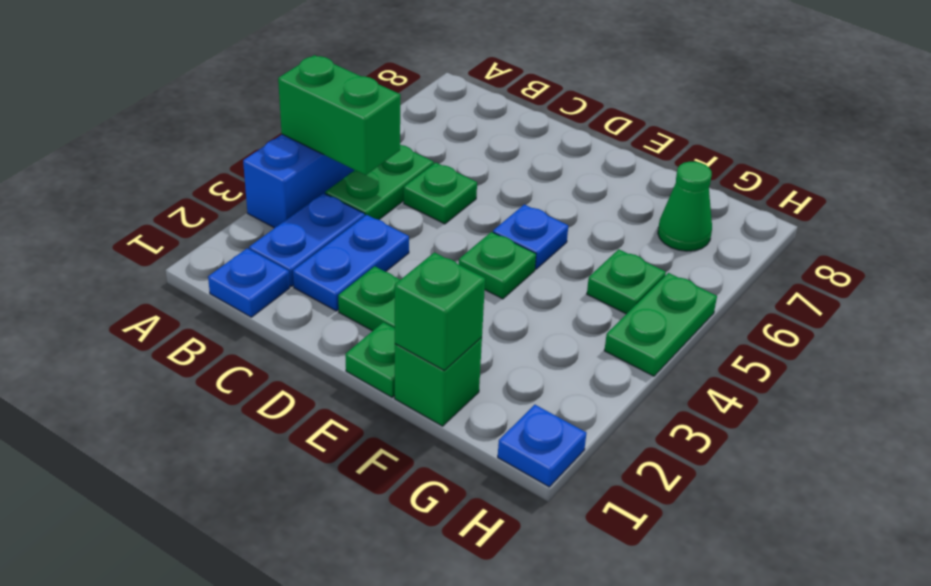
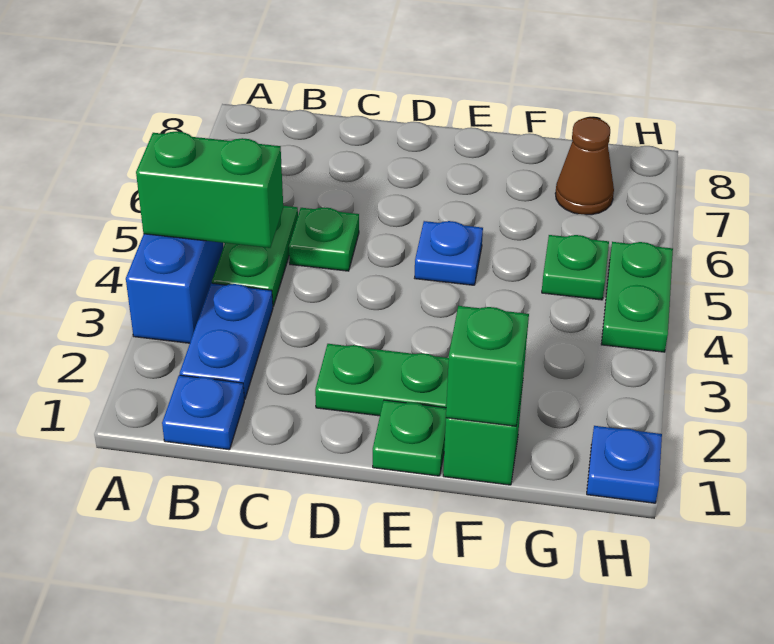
blue 1x2 plate [293,215,409,311] -> none
green 1x1 plate [459,232,536,299] -> none
green 1x1 cone [658,162,712,251] -> brown 1x1 cone [555,118,614,215]

